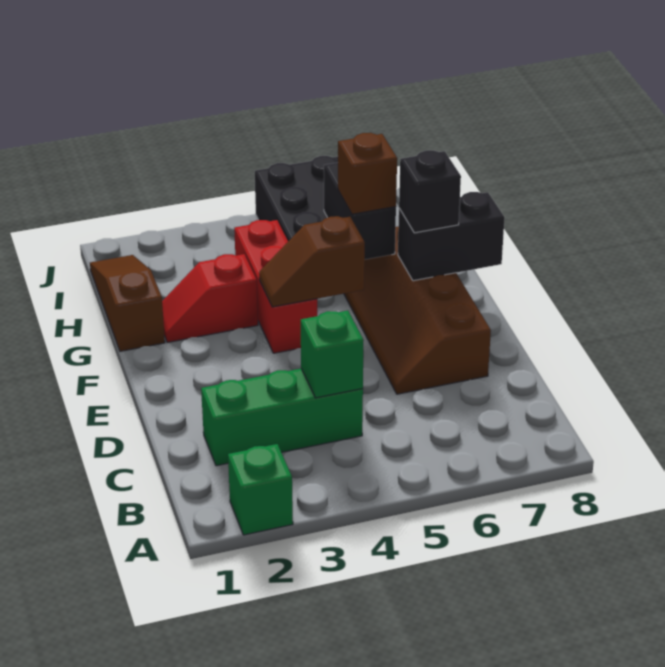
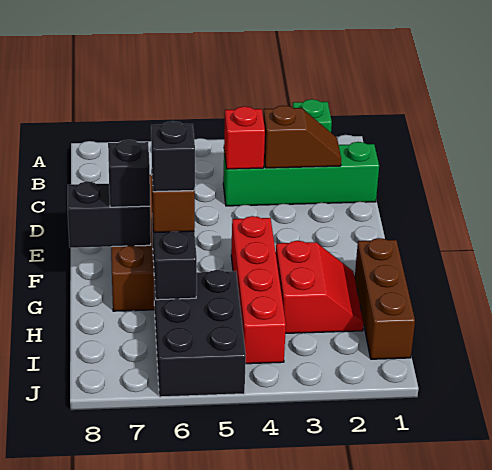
green 1x3 brick [201,369,363,466] -> green 1x4 brick [223,142,379,206]
green 1x1 brick [301,311,364,398] -> red 1x1 brick [224,106,265,169]
red 1x3 brick [234,220,317,353] -> red 1x4 brick [231,216,286,364]
brown 1x2 slope [259,216,365,307] -> brown 1x2 slope moved to [263,106,341,168]
brown 1x3 slope [90,255,165,351] -> brown 1x3 brick [355,238,415,359]
red 1x2 slope [162,254,258,343] -> red 2x2 slope [276,241,364,333]
none -> black 1x1 brick [151,121,195,192]

